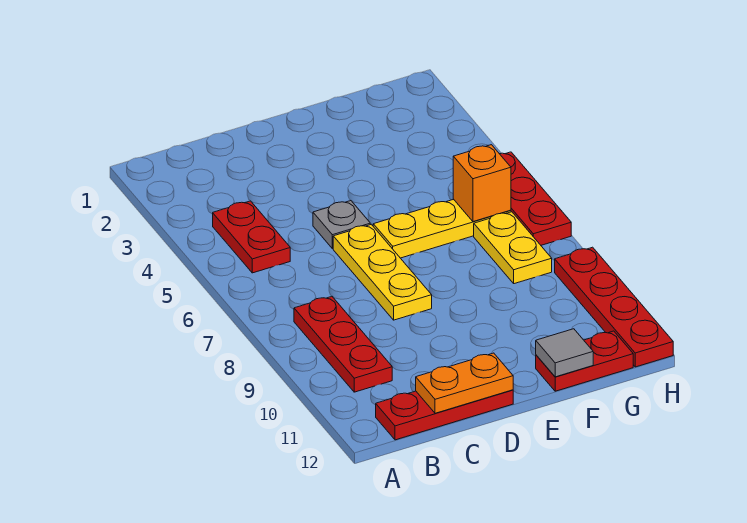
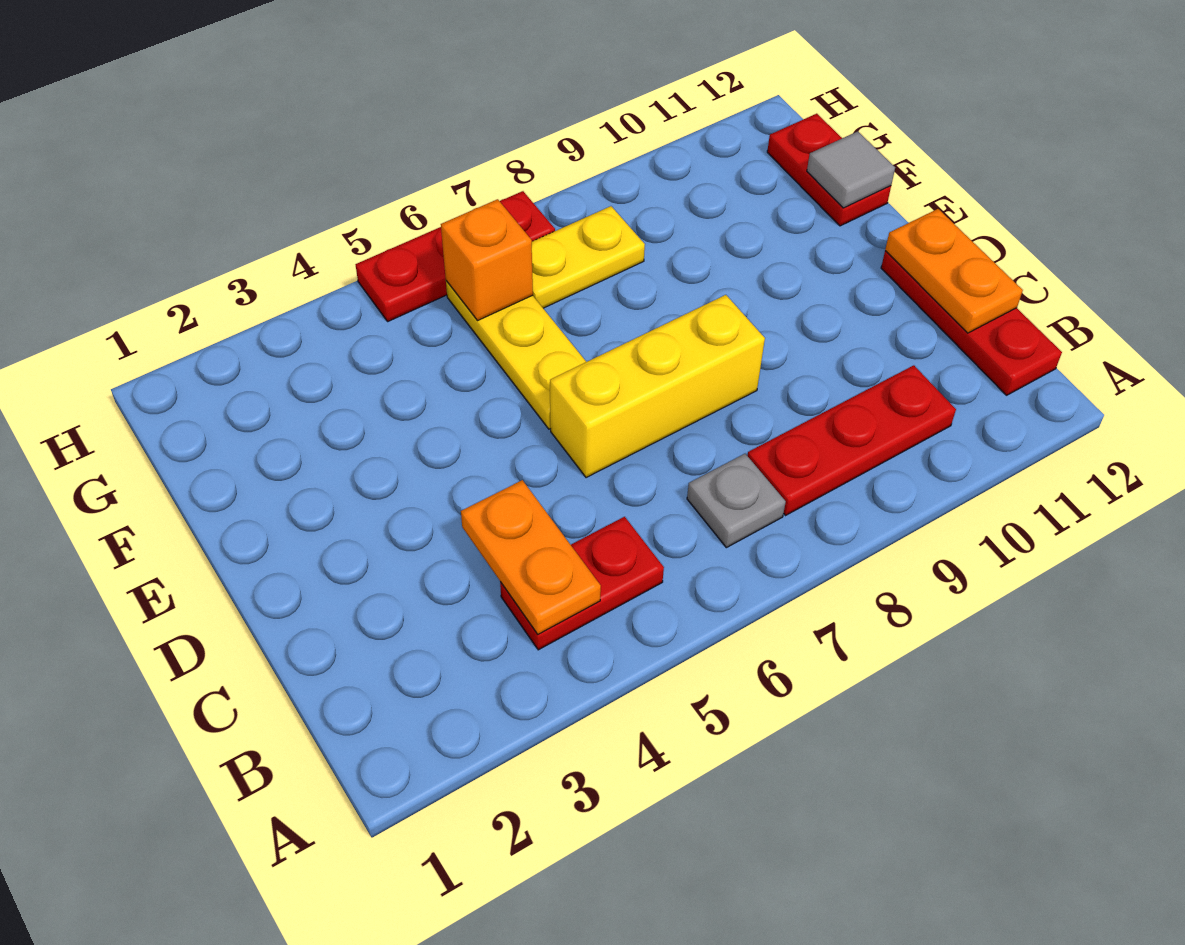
none -> orange 1x2 plate [461,480,601,634]
grey 1x1 plate [313,201,370,249] -> grey 1x1 plate moved to [687,454,786,548]
yellow 1x3 plate [333,224,432,320] -> yellow 1x3 brick [550,295,765,478]
red 1x4 plate [555,247,673,367] -> none

